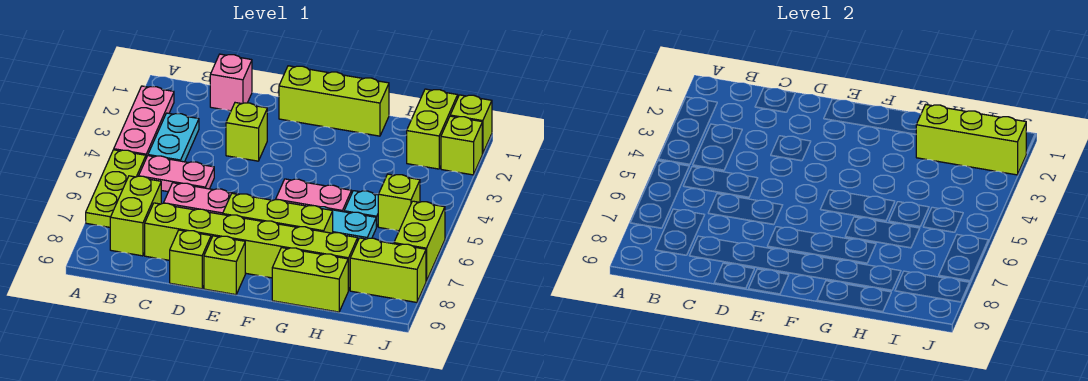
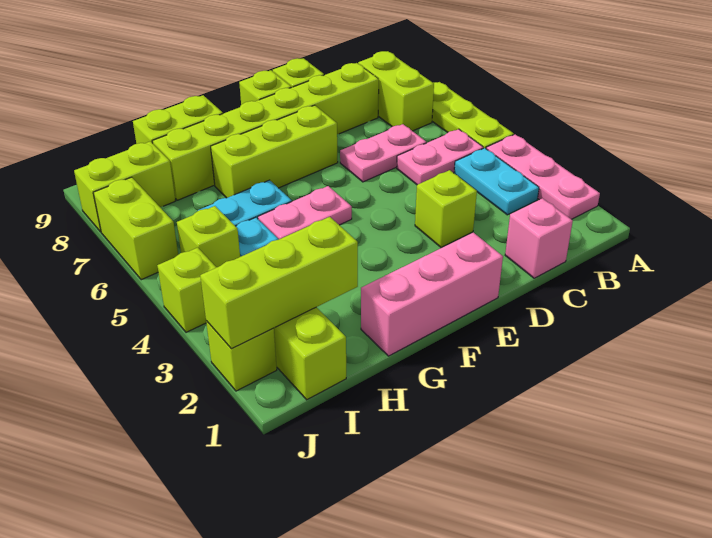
lime 1x3 brick [279,66,389,136] -> pink 1x3 brick [361,233,503,356]
lime 1x1 brick [450,95,492,154] -> lime 1x1 brick moved to [157,248,216,332]

